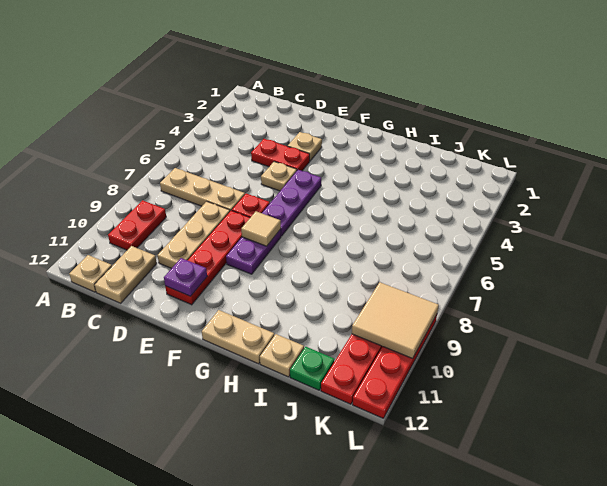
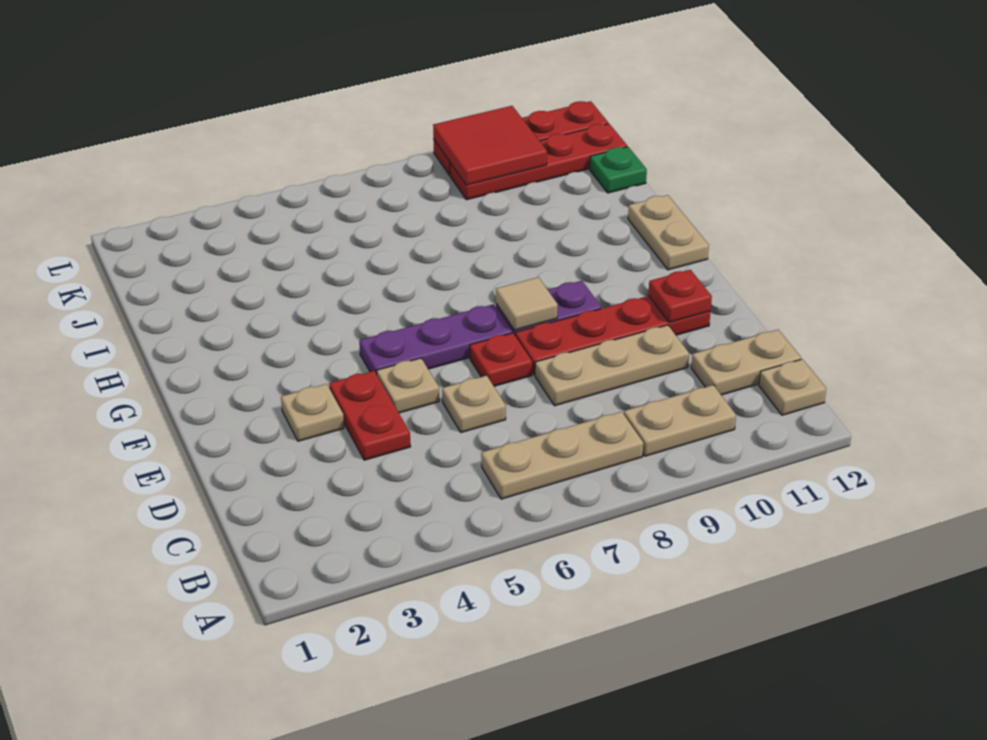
tan 1x3 plate [160,168,245,211] -> tan 1x3 plate turned to [481,412,643,499]
red 1x2 plate [108,200,166,250] -> tan 1x2 plate [624,385,736,456]
purple 1x1 plate [164,258,207,296] -> red 1x1 plate [648,270,712,322]
tan 1x1 plate [260,334,304,377] -> tan 1x1 plate moved to [442,376,506,433]
tan 2x2 tile [352,282,439,359] -> red 2x2 tile [433,106,547,185]

